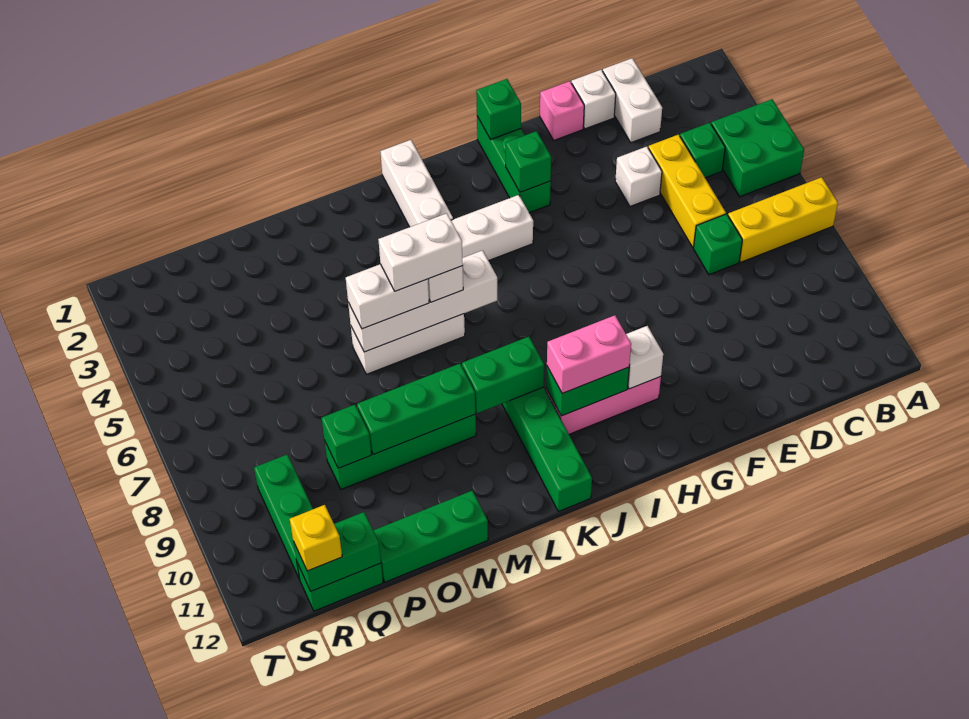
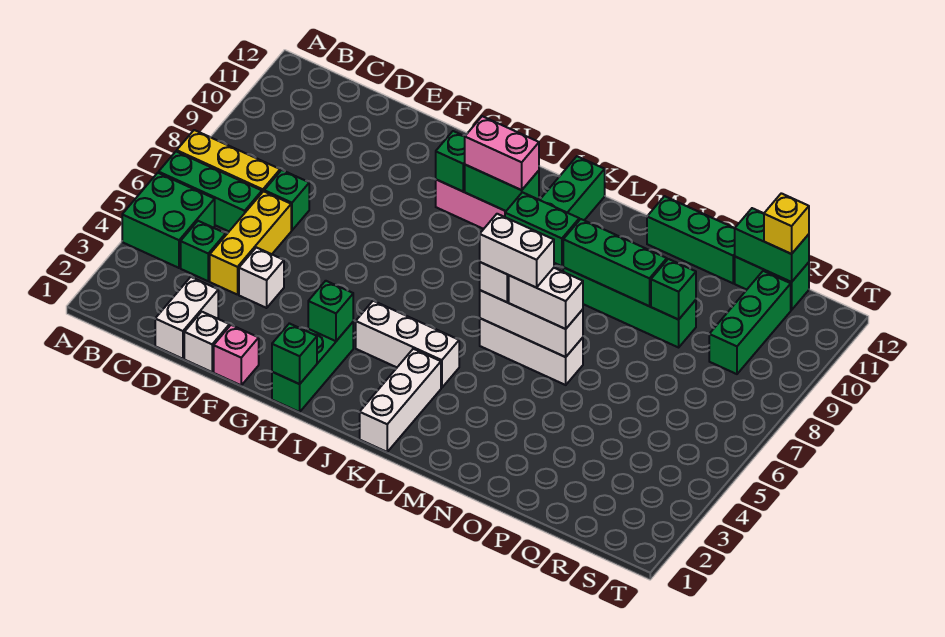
none -> green 1x3 brick [159,151,262,231]
white 1x1 brick [626,326,663,389] -> green 1x1 brick [436,131,465,191]
white 1x4 brick [348,250,498,352] -> white 1x3 brick [480,290,583,357]

